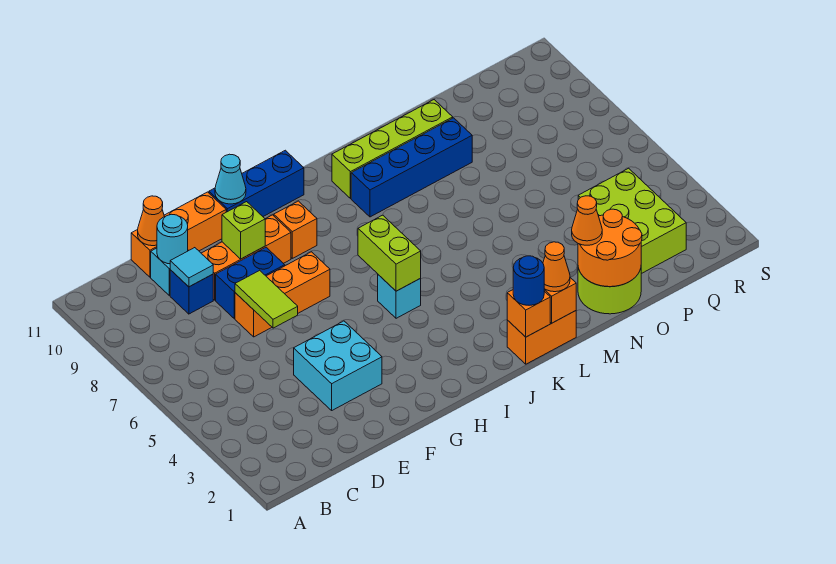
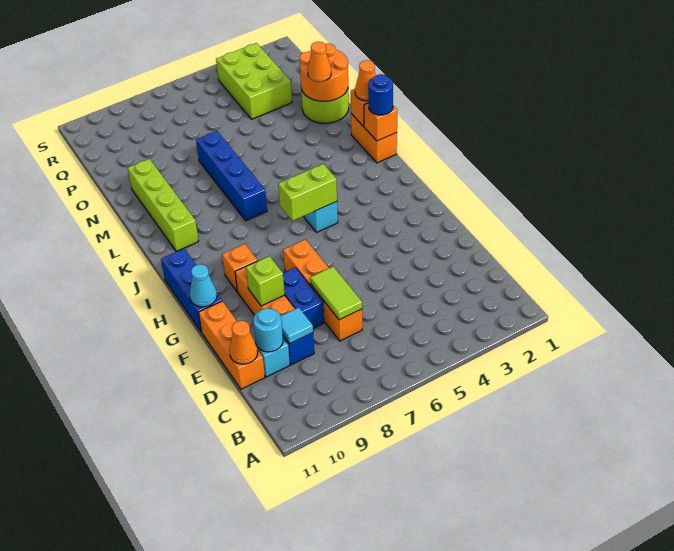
cyan 2x2 brick [294,321,382,410] -> none
lime 1x2 tile [235,270,298,328] -> lime 1x2 tile turned to [310,267,362,320]
orange 1x3 brick [235,252,330,337] -> orange 1x4 brick [283,239,362,341]
blue 1x4 brick [351,118,472,217] -> blue 1x4 brick moved to [196,131,267,221]
lime 2x3 brick [578,168,686,274] -> lime 2x3 brick turned to [216,43,292,119]

